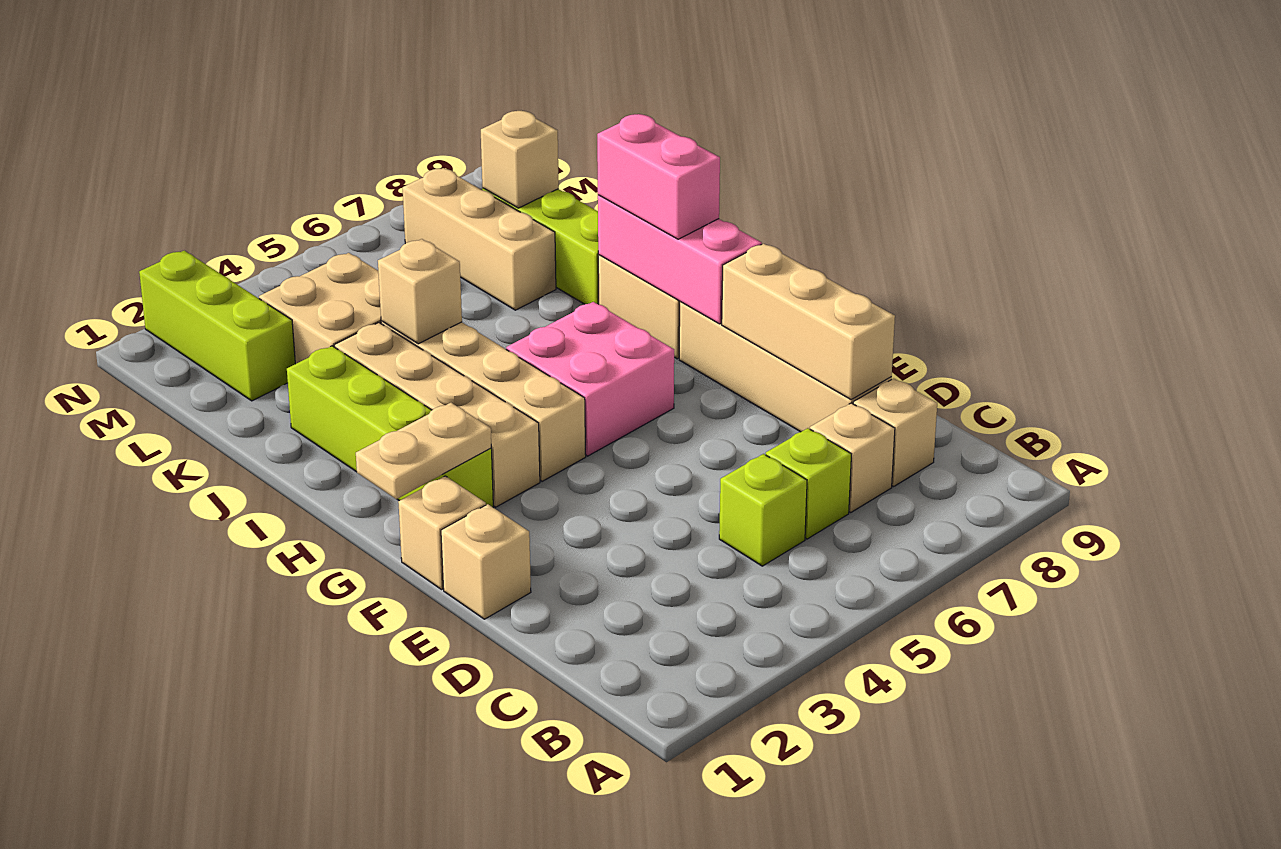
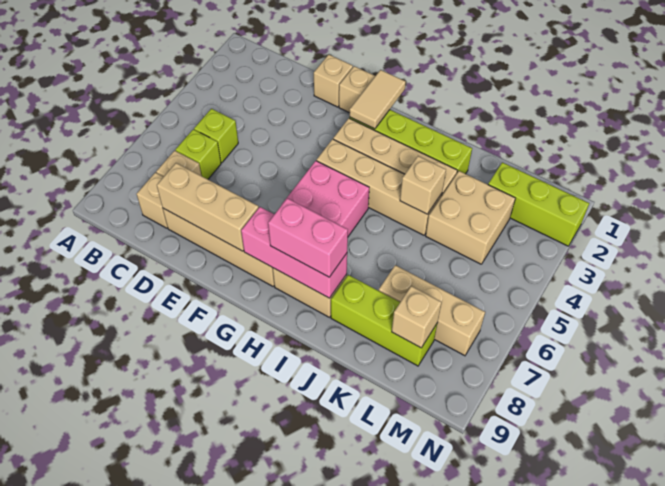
tan 1x2 plate [356,403,491,499] -> tan 1x2 tile [350,70,406,129]

